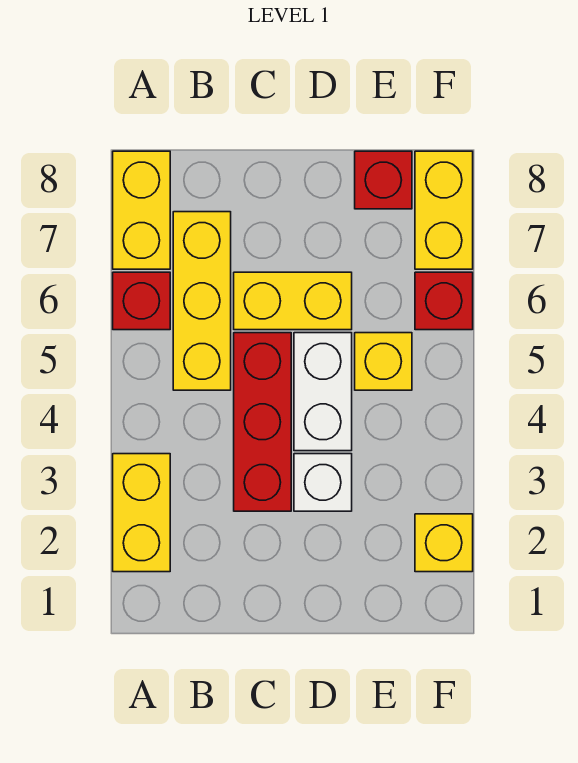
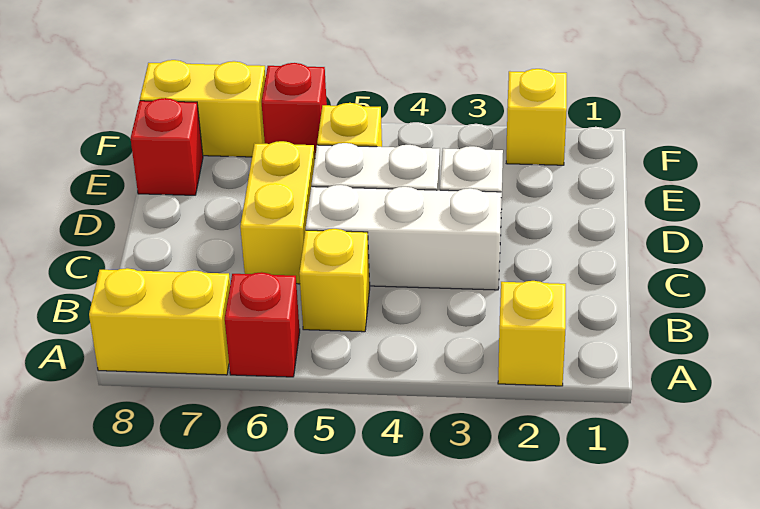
yellow 1x2 brick [113,454,170,572] -> yellow 1x1 brick [498,281,566,386]
yellow 1x3 brick [173,212,231,390] -> yellow 1x1 brick [299,229,370,332]
red 1x3 brick [234,333,291,511] -> white 1x3 brick [306,185,501,290]

